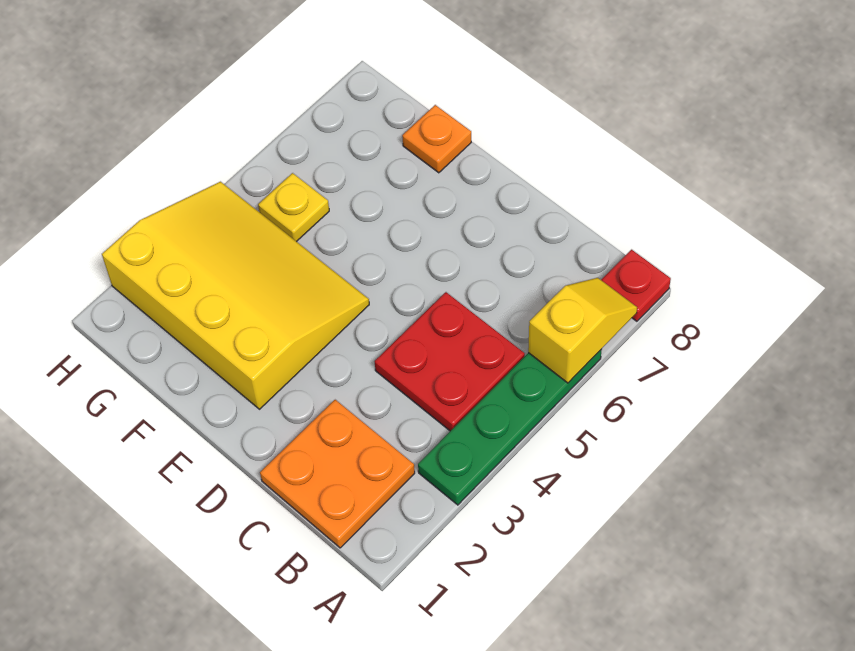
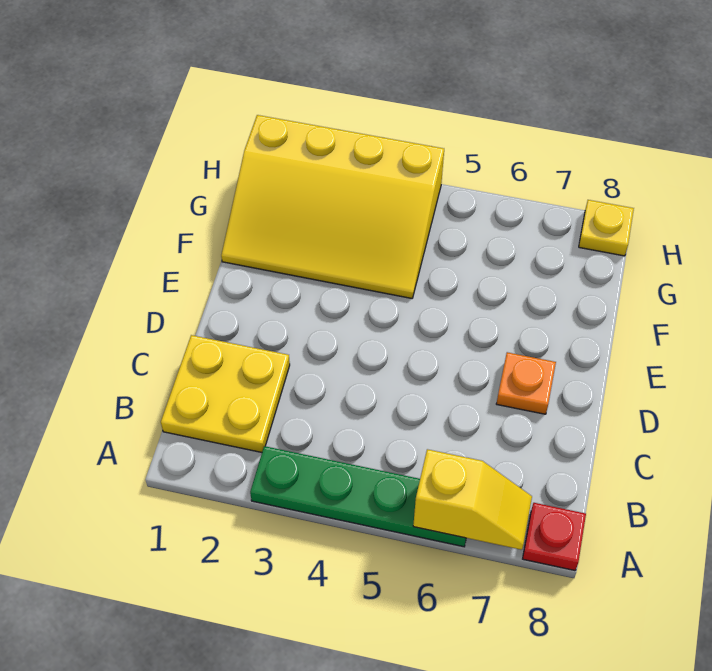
orange 2x2 plate [260,400,415,548] -> yellow 2x2 plate [161,335,290,452]
red 2x2 plate [374,292,525,431] -> none
yellow 3x4 slope [102,182,369,409] -> yellow 3x4 slope turned to [221,115,444,298]
orange 1x1 plate [402,105,471,173] -> orange 1x1 plate moved to [496,352,556,414]
yellow 1x1 plate [258,173,329,242] -> yellow 1x1 plate moved to [579,200,634,256]

